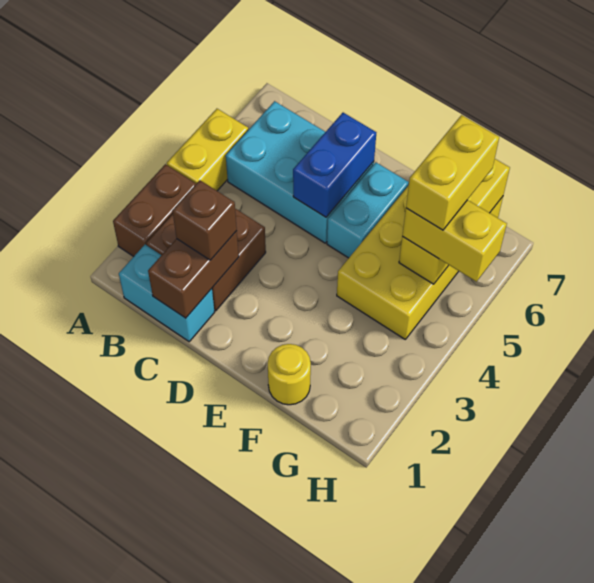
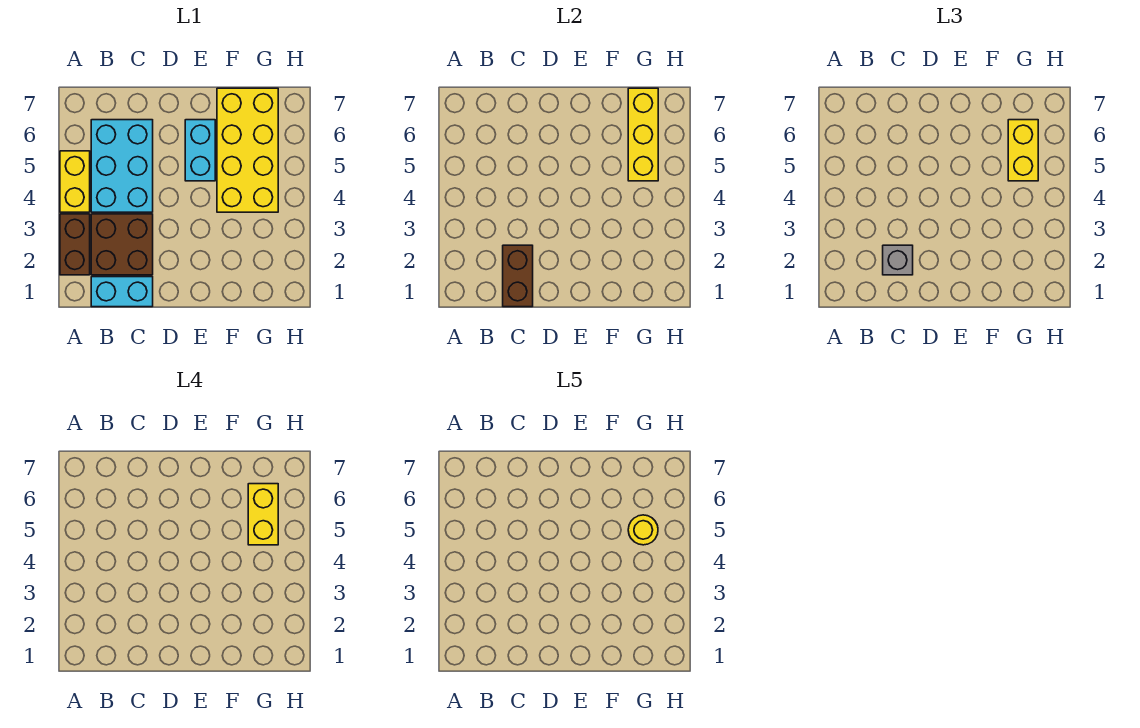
cyan 2x3 brick [226,101,374,243] -> cyan 2x3 brick turned to [91,120,153,212]
brown 1x1 brick [172,180,237,260] -> grey 1x1 brick [883,245,913,275]
blue 1x2 brick [293,113,376,217] -> none
yellow 1x1 round brick [268,344,311,405] -> yellow 1x1 round brick moved to [628,515,658,545]
yellow 1x2 brick [402,200,507,282] -> yellow 1x2 brick turned to [1008,120,1038,181]

